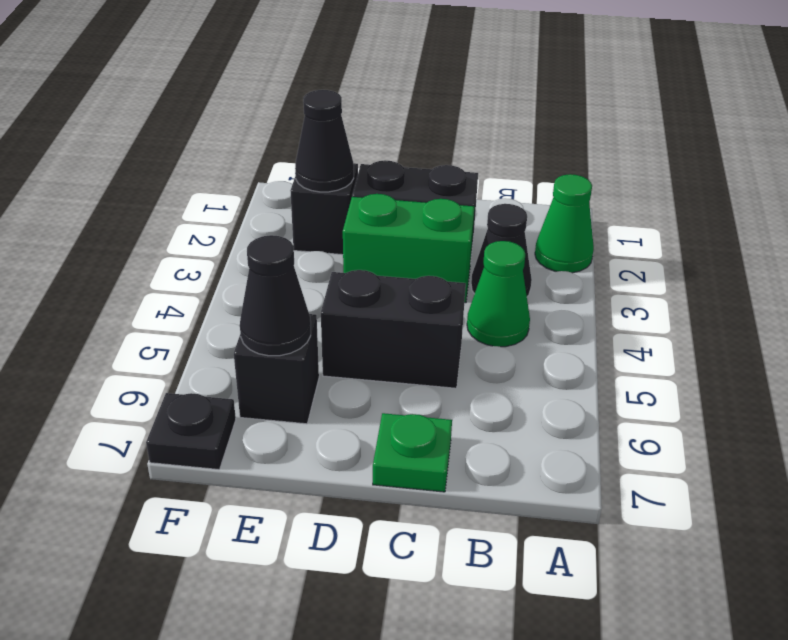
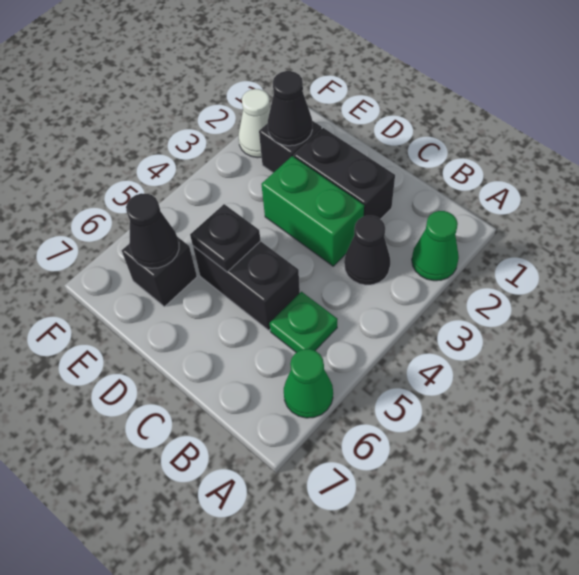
green 1x1 cone [467,241,530,347] -> green 1x1 cone moved to [284,349,333,418]
green 1x1 plate [373,413,452,492] -> green 1x1 plate moved to [269,292,338,353]
none -> white 1x1 cone [239,89,270,158]
black 1x1 plate [146,393,236,470] -> black 1x1 plate moved to [190,204,261,272]

